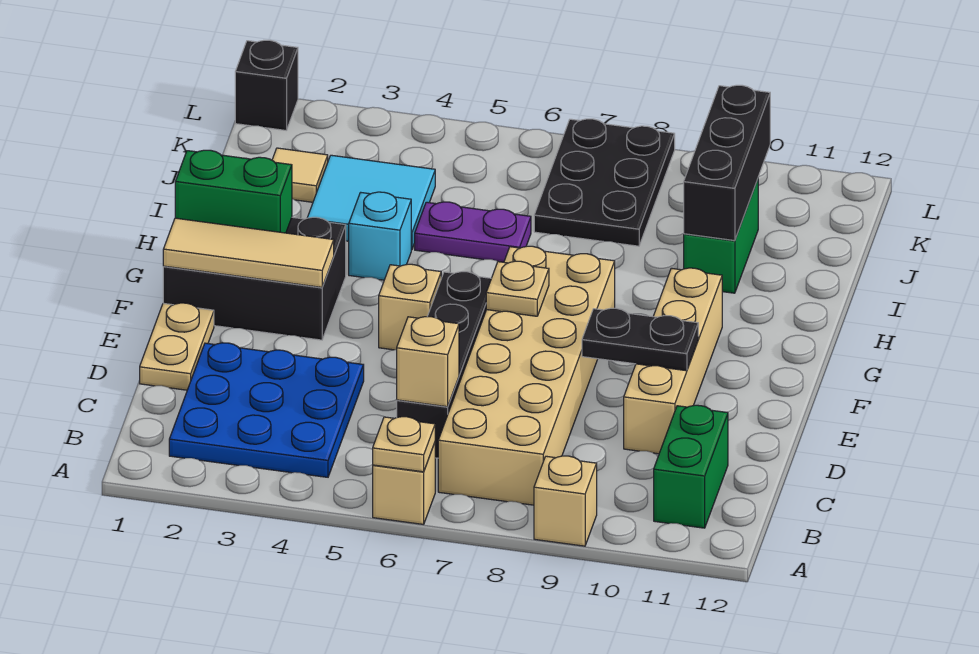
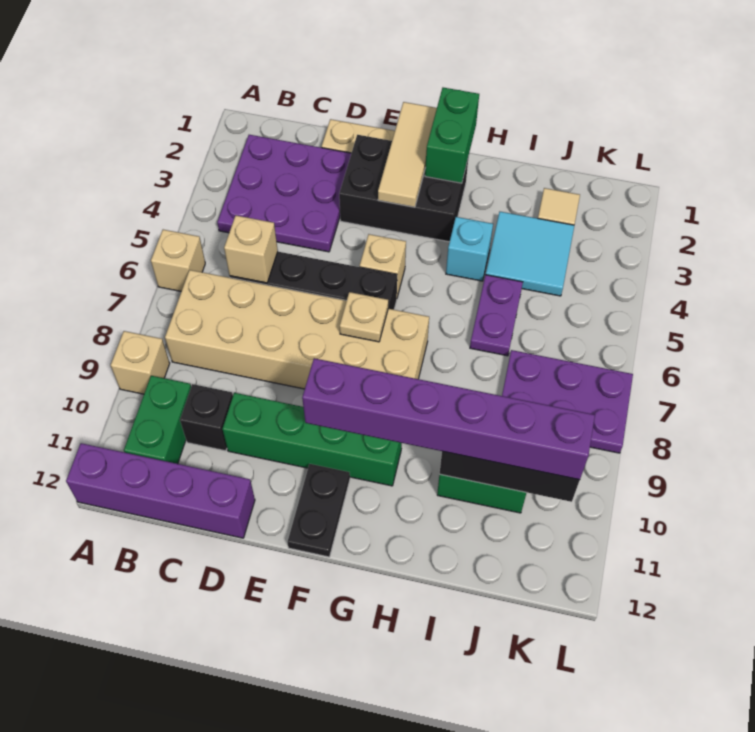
tan 1x1 plate [373,417,435,472] -> none
none -> purple 1x4 brick [66,443,255,538]
blue 3x3 plate [169,343,364,477] -> purple 3x3 plate [217,135,351,252]
green 1x2 brick [654,405,728,528] -> green 1x2 brick turned to [124,376,191,464]
tan 1x4 brick [624,268,722,454] -> green 1x4 brick [222,393,402,486]
black 1x2 plate [582,308,698,371] -> black 1x2 plate moved to [287,464,350,557]
black 2x3 brick [163,217,346,340] -> black 2x3 brick turned to [339,135,469,242]
none -> purple 1x6 brick [302,358,595,480]
black 2x3 plate [534,119,675,246] -> purple 2x3 plate [502,350,633,453]
black 1x1 brick [235,40,298,130] -> black 1x1 brick moved to [180,384,233,451]

